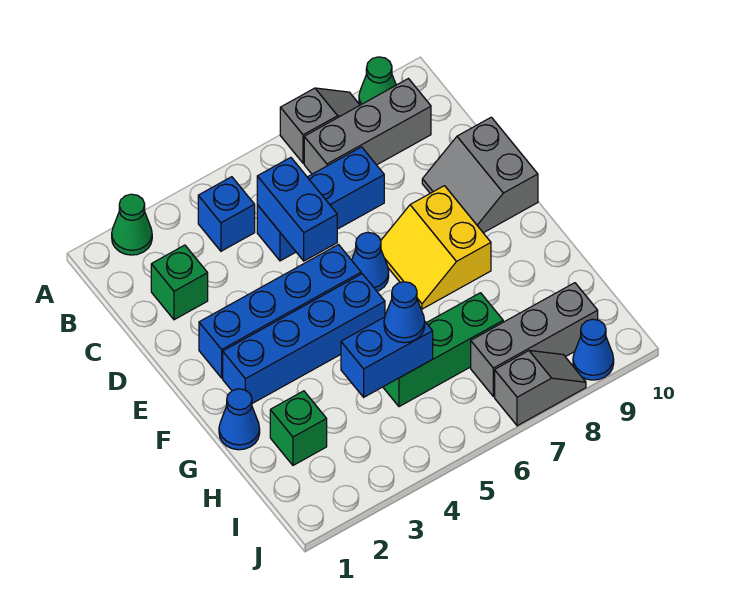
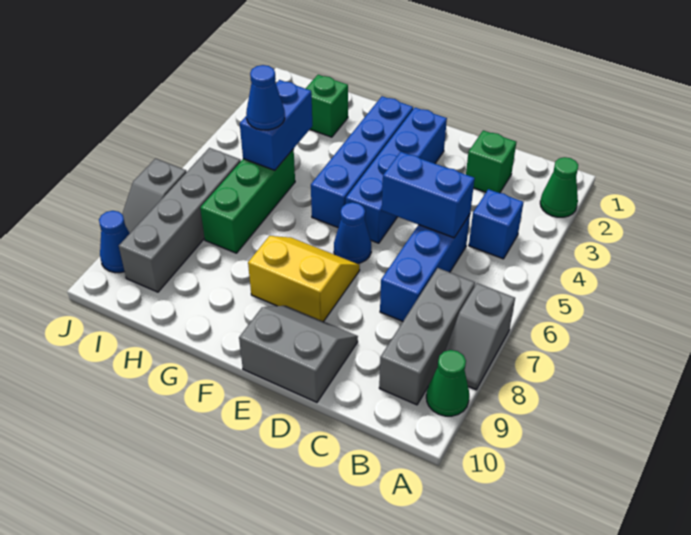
blue 1x1 cone [219,389,260,450] -> none
grey 1x3 brick [471,283,598,397] -> grey 1x4 brick [119,148,241,292]

